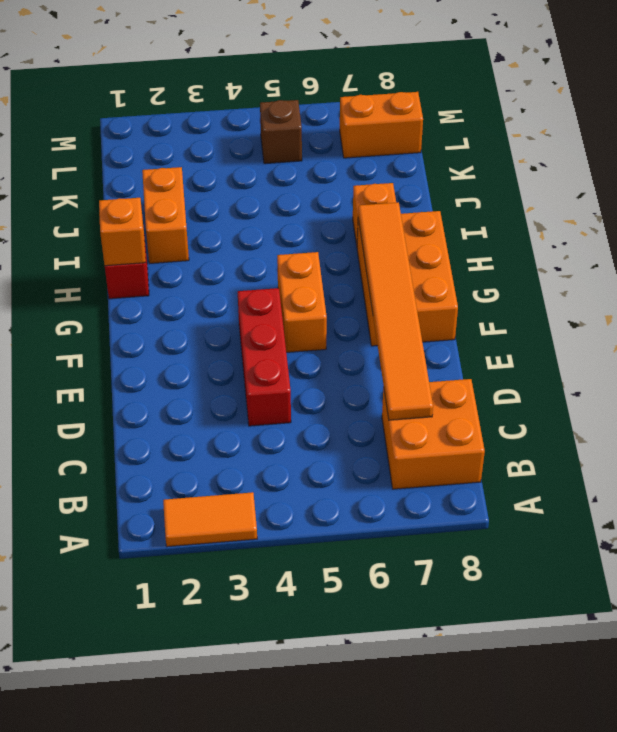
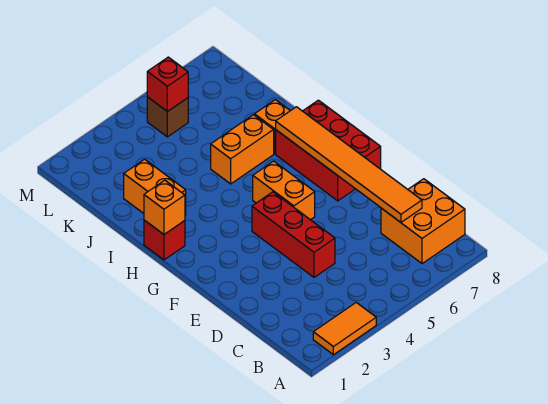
orange 2x3 brick [357,211,458,346] -> red 2x3 brick [276,100,381,201]
none -> red 1x1 brick [147,57,188,112]
orange 1x2 brick [340,92,423,158] -> orange 1x2 brick moved to [211,115,274,184]

